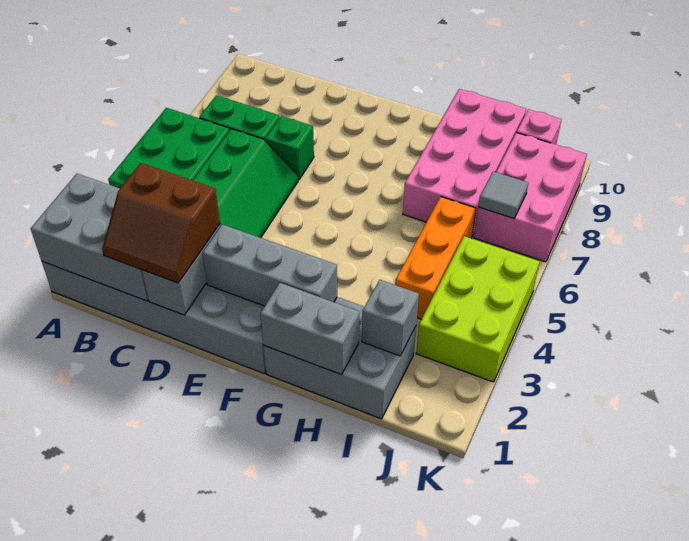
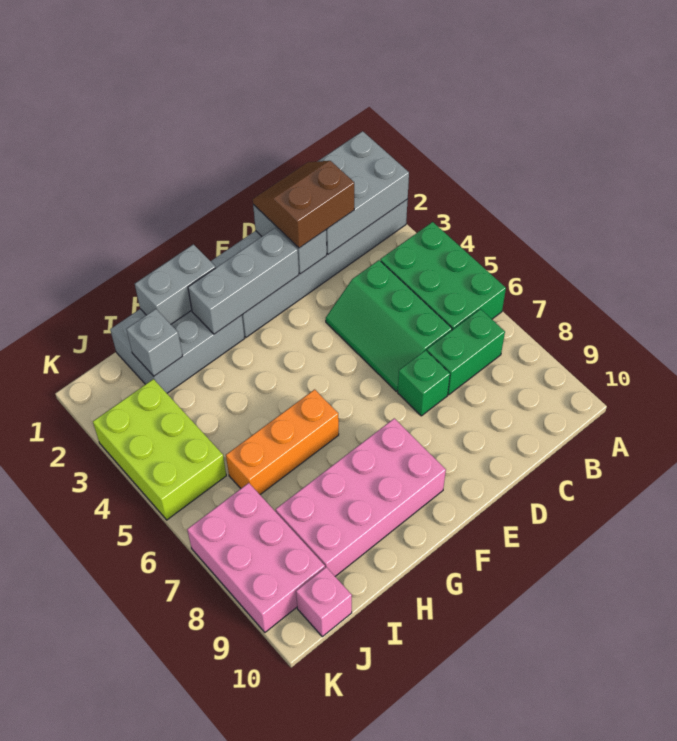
pink 2x4 brick [403,89,526,237] -> pink 2x4 brick turned to [276,418,446,576]
orange 1x3 brick [395,197,476,319] -> orange 1x3 brick turned to [226,389,339,494]
grey 1x1 tile [478,172,528,218] -> none

